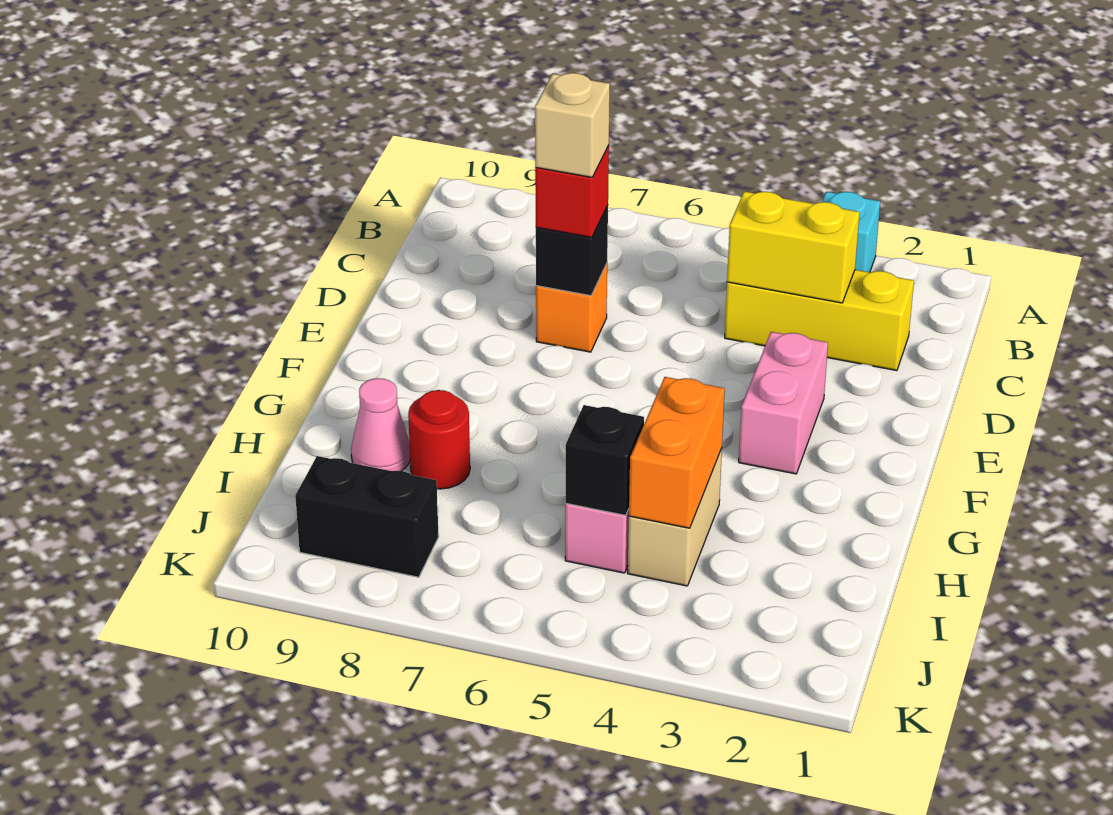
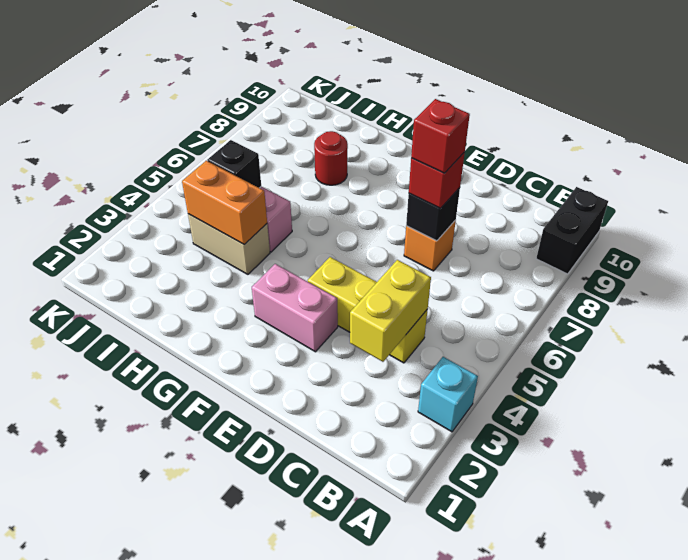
yellow 1x3 brick [725,270,914,371] -> yellow 1x3 brick turned to [308,257,428,363]
tan 1x1 brick [535,73,610,177] -> red 1x1 brick [411,99,470,173]
pink 1x1 cone [351,378,410,471] -> none
black 1x2 brick [295,456,439,577] -> black 1x2 brick moved to [536,187,608,274]

